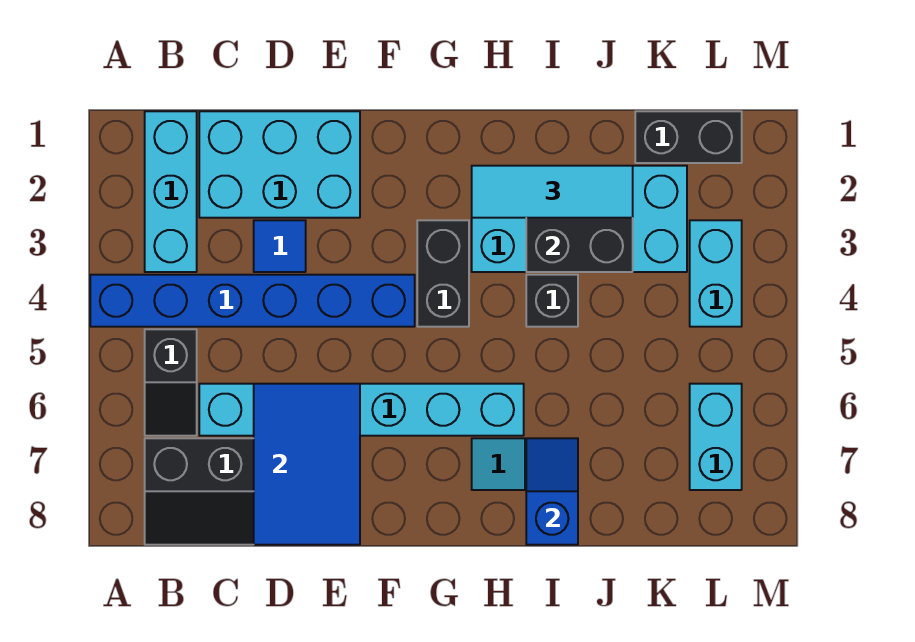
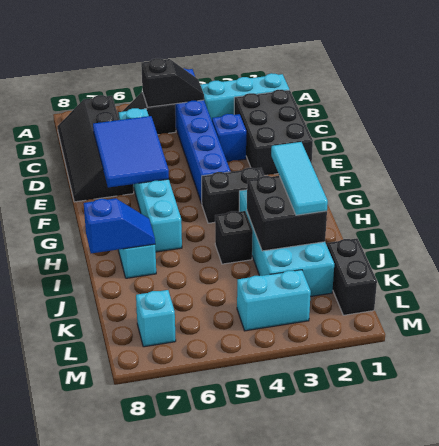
none -> black 1x2 slope [141,58,204,107]
cyan 2x3 brick [199,111,360,218] -> black 2x3 brick [234,90,313,175]
blue 1x1 tile [254,220,306,272] -> blue 1x1 brick [212,114,246,162]
blue 2x3 tile [254,384,360,545] -> blue 2x3 tile turned to [93,116,169,187]
cyan 1x2 brick [690,384,742,490] -> cyan 1x1 brick [136,290,176,347]

